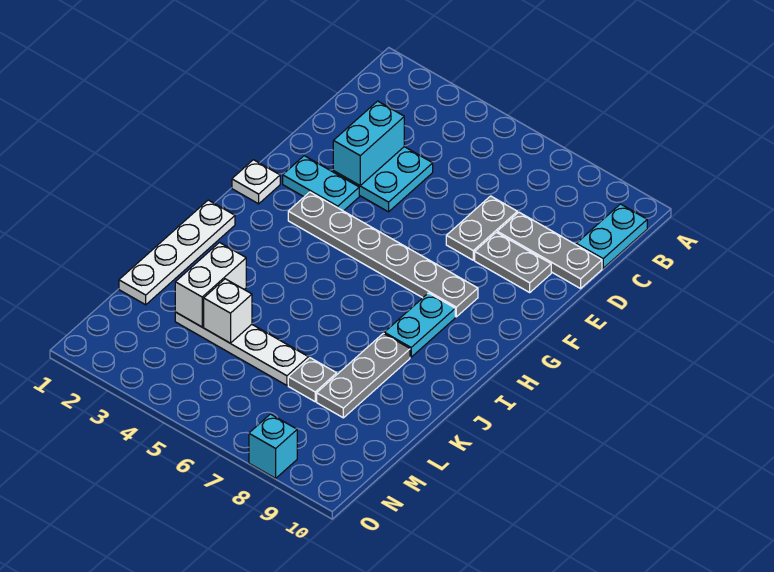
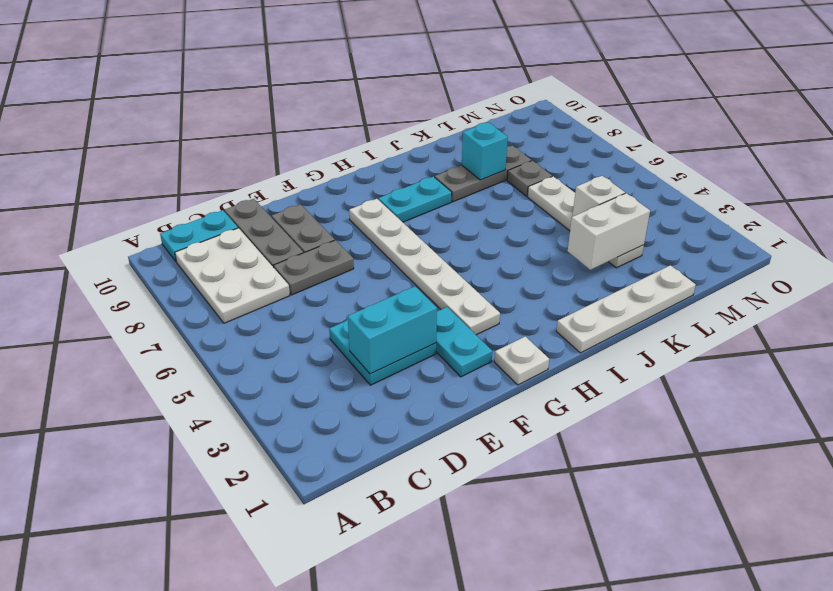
none -> white 2x3 plate [175,228,290,323]
grey 1x6 plate [288,192,478,317] -> white 1x6 plate [349,199,500,335]
cyan 1x1 brick [249,414,297,478] -> cyan 1x1 brick moved to [462,122,508,180]

